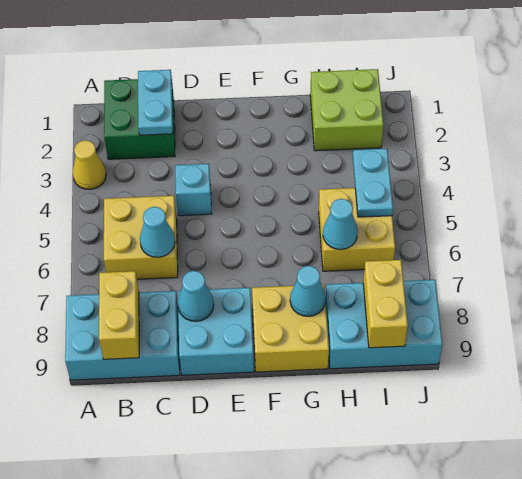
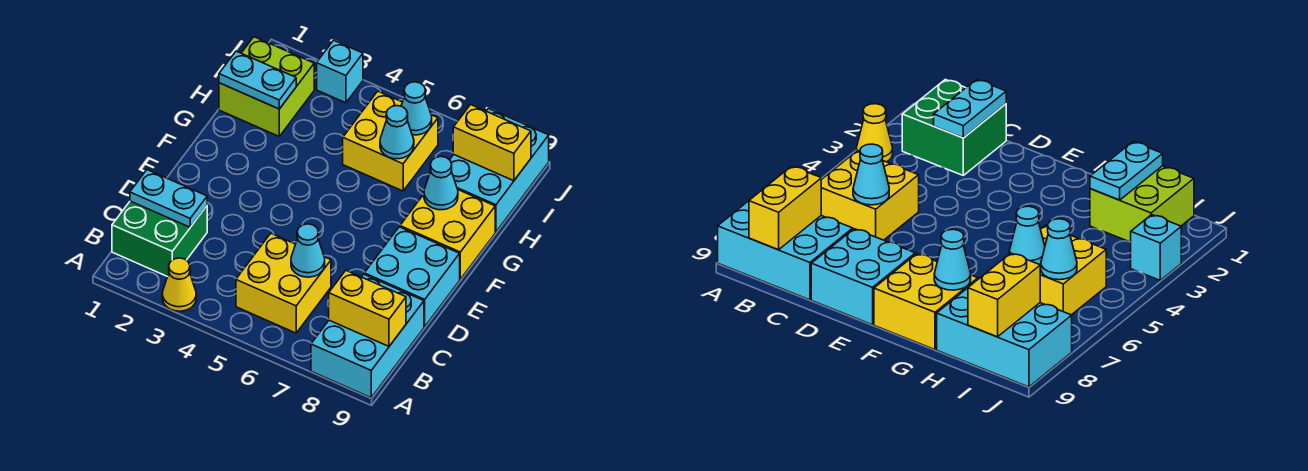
cyan 1x1 brick [175,164,212,216] -> cyan 1x1 brick moved to [317,40,363,103]
cyan 1x1 cone [178,271,214,321] -> cyan 1x1 cone moved to [401,82,432,135]
cyan 1x2 plate [353,149,393,217] -> cyan 1x2 plate moved to [219,51,296,109]

